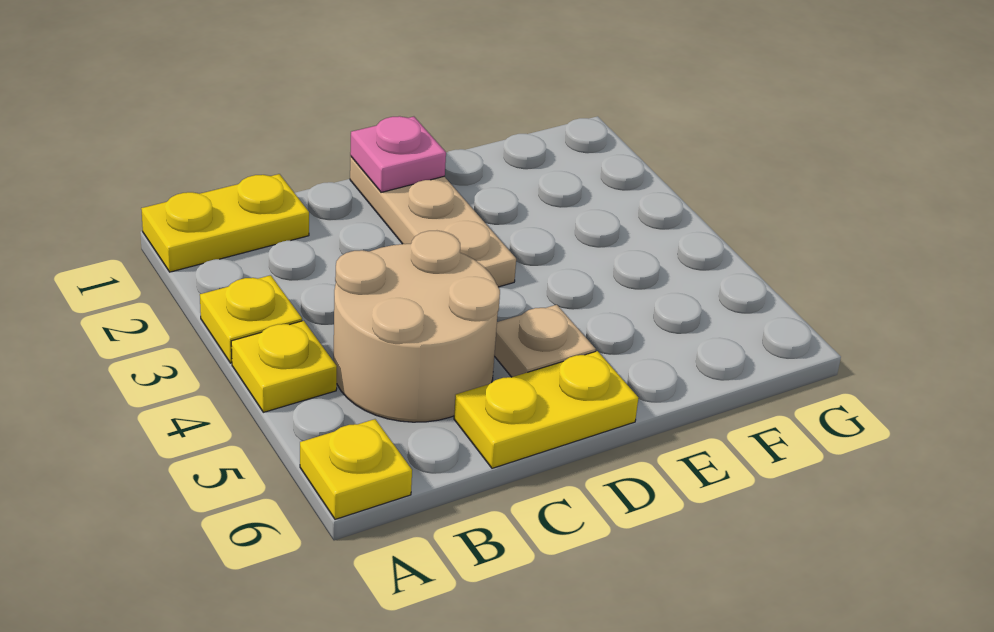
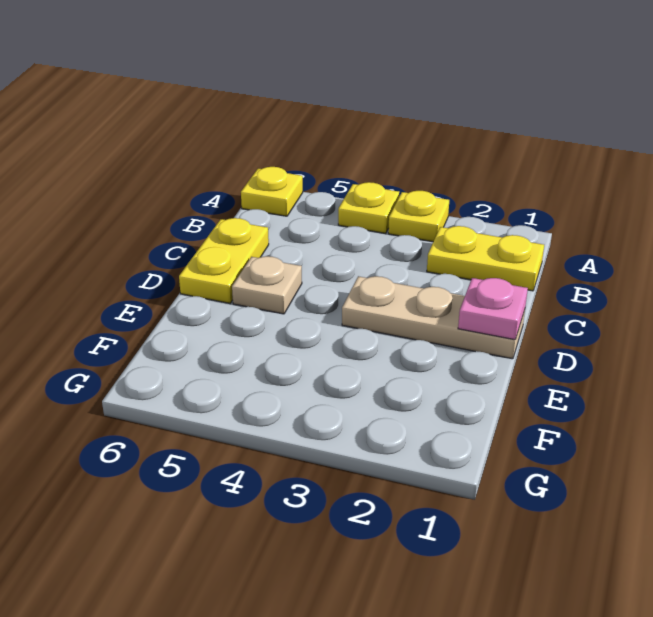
yellow 1x2 plate [141,174,309,272] -> yellow 1x2 plate turned to [427,226,544,291]
tan 2x2 round brick [333,231,500,422] -> none

